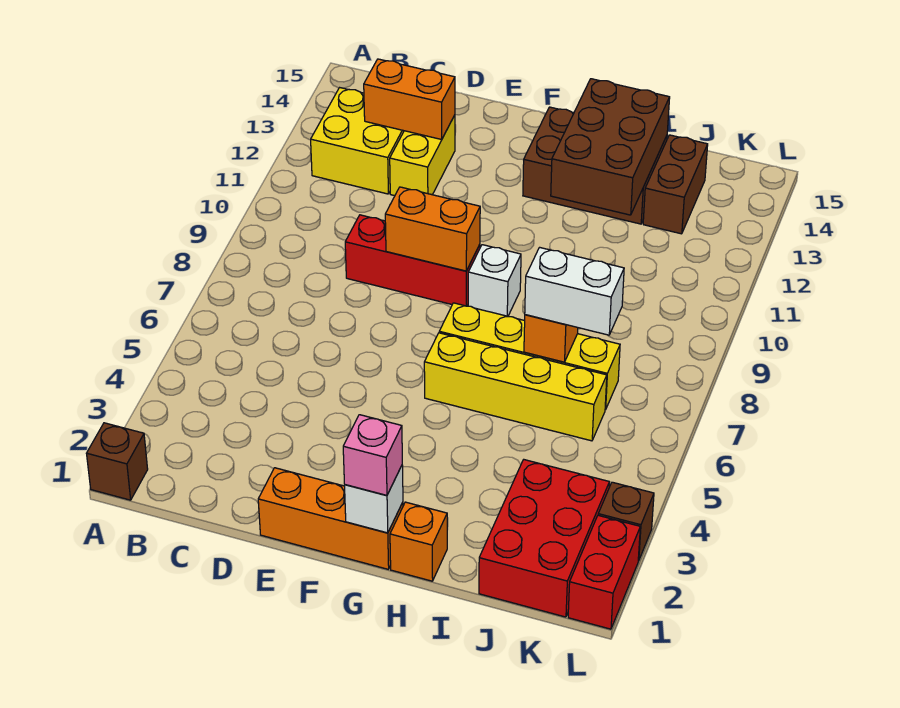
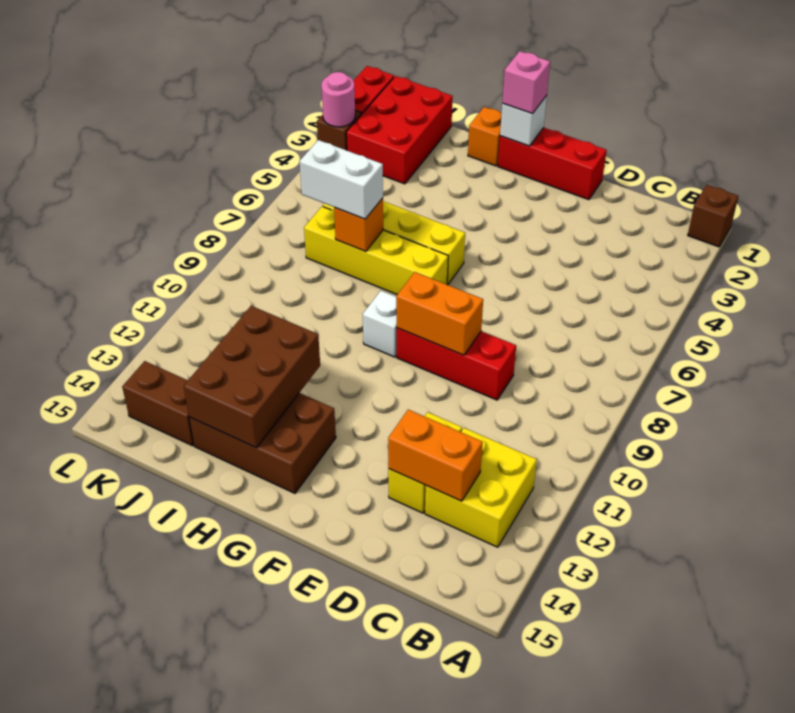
orange 1x3 brick [258,468,403,569] -> red 1x3 brick [498,128,607,200]
brown 1x2 brick [643,135,708,234] -> brown 1x2 brick turned to [122,361,194,446]
none -> pink 1x1 round brick [321,72,355,127]

